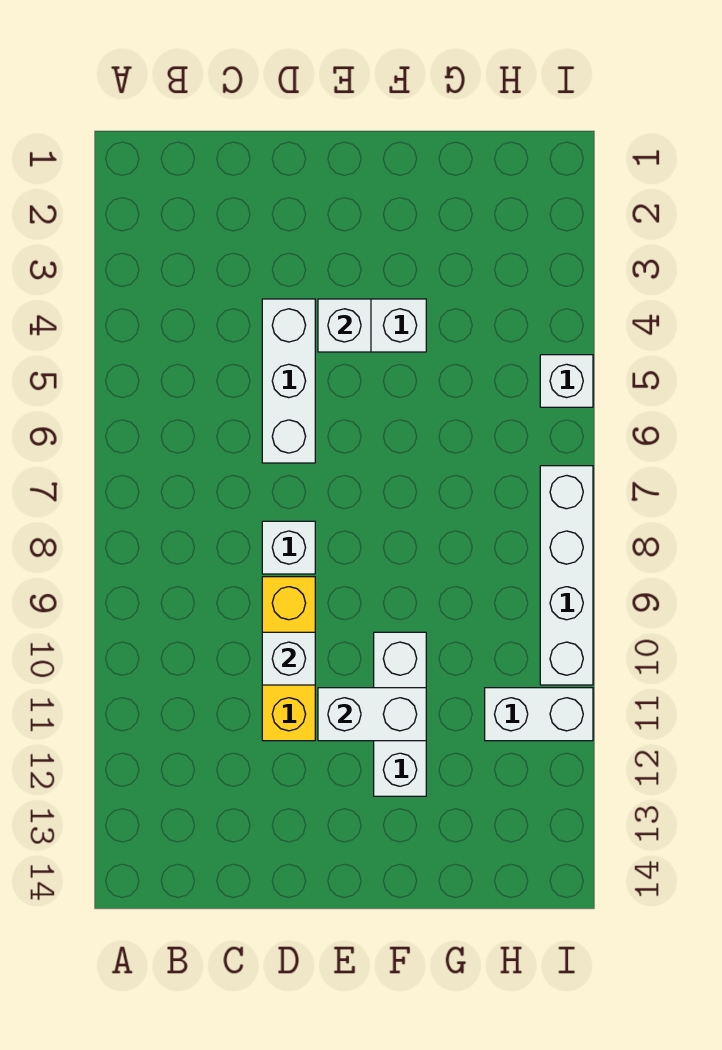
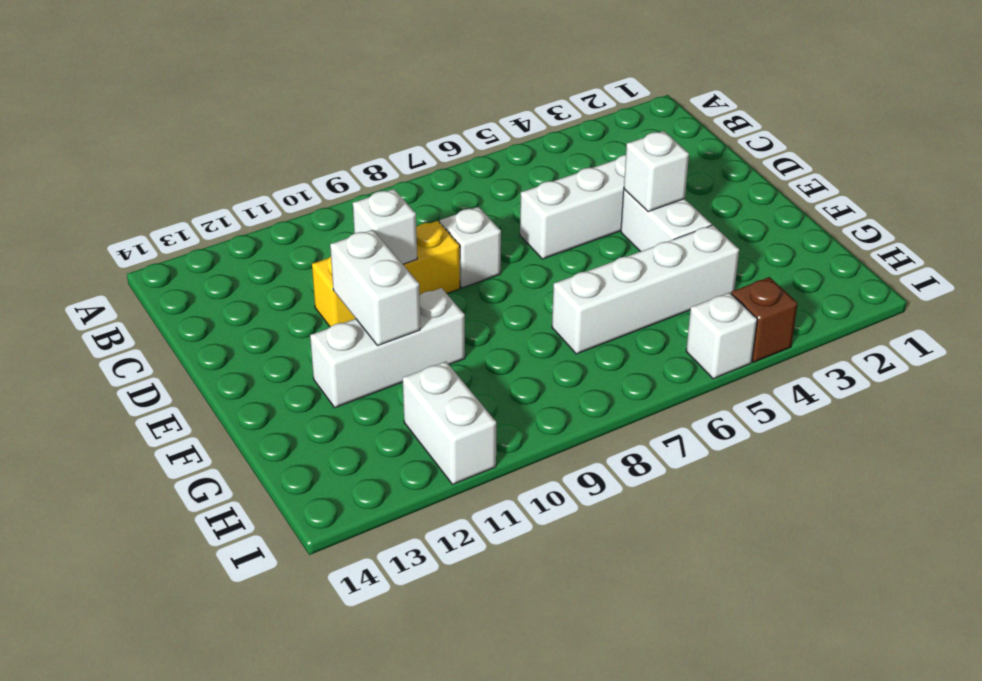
none -> brown 1x1 brick [731,277,798,362]
white 1x4 brick [540,466,593,685] -> white 1x4 brick moved to [552,225,739,354]

